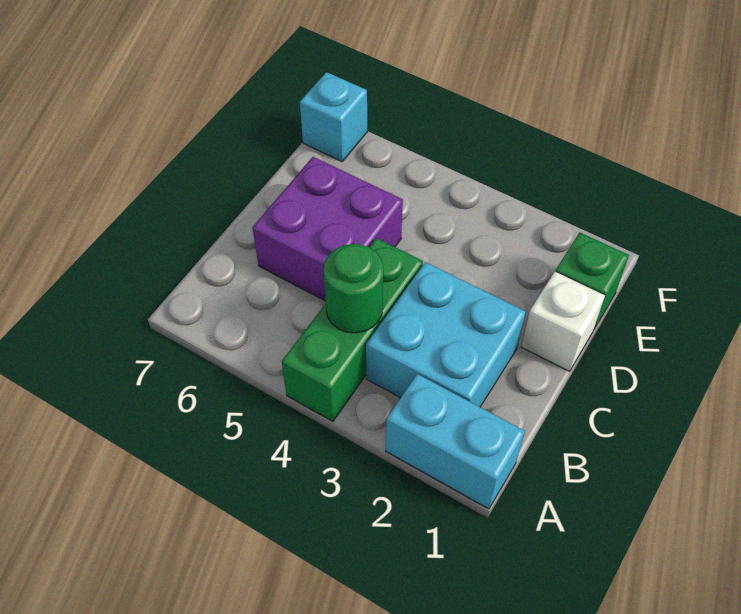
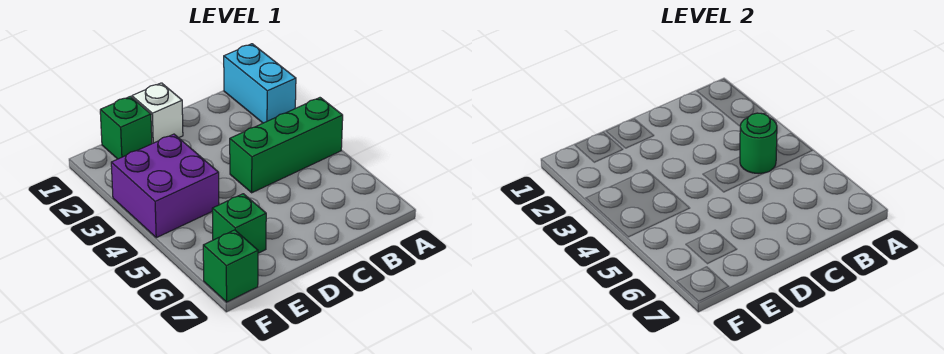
cyan 2x2 brick [366,262,526,407] -> none
purple 2x2 brick [252,157,403,301] -> purple 2x2 brick moved to [111,134,219,238]
none -> green 1x1 brick [212,194,266,253]
cyan 1x1 brick [300,72,367,161] -> green 1x1 brick [203,230,258,302]

